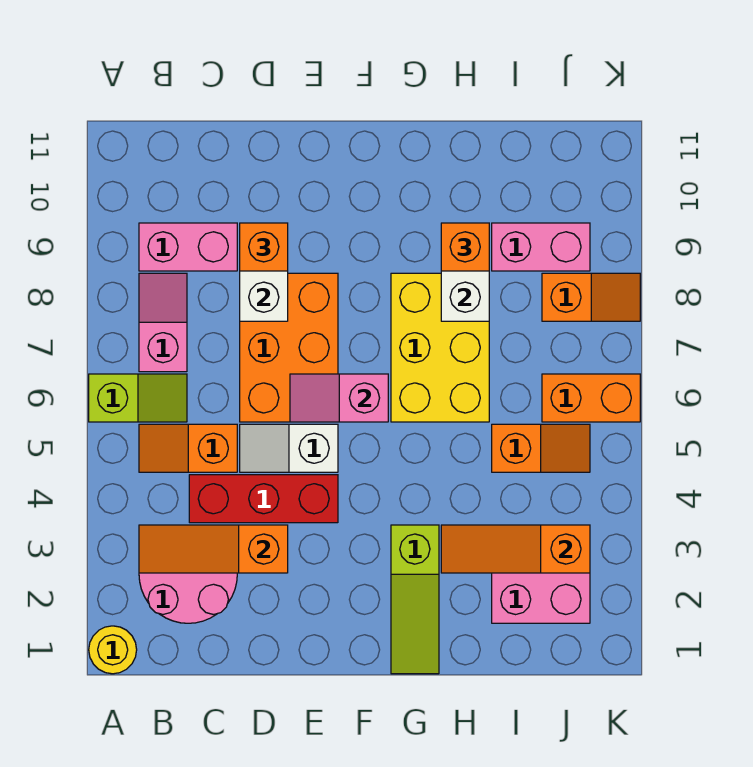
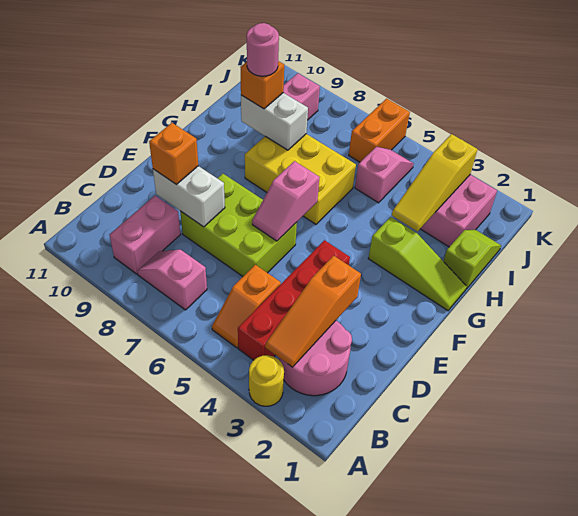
yellow 1x1 round brick [89,626,137,674] -> yellow 1x1 round brick moved to [249,355,284,406]
lime 1x2 slope [89,374,187,422] -> lime 1x2 slope moved to [443,230,501,289]
red 1x3 brick [189,475,338,523] -> red 1x4 brick [238,240,350,360]
white 1x2 slope [240,424,338,472] -> none
orange 2x3 brick [240,273,338,422] -> lime 2x3 brick [180,174,297,276]
orange 1x3 slope [441,525,590,573] -> yellow 1x3 slope [392,134,477,232]
none -> pink 1x1 round brick [247,23,279,76]
orange 1x2 slope [492,424,590,472] -> pink 1x2 slope [355,147,413,203]
orange 1x2 slope [542,273,640,321] -> none

